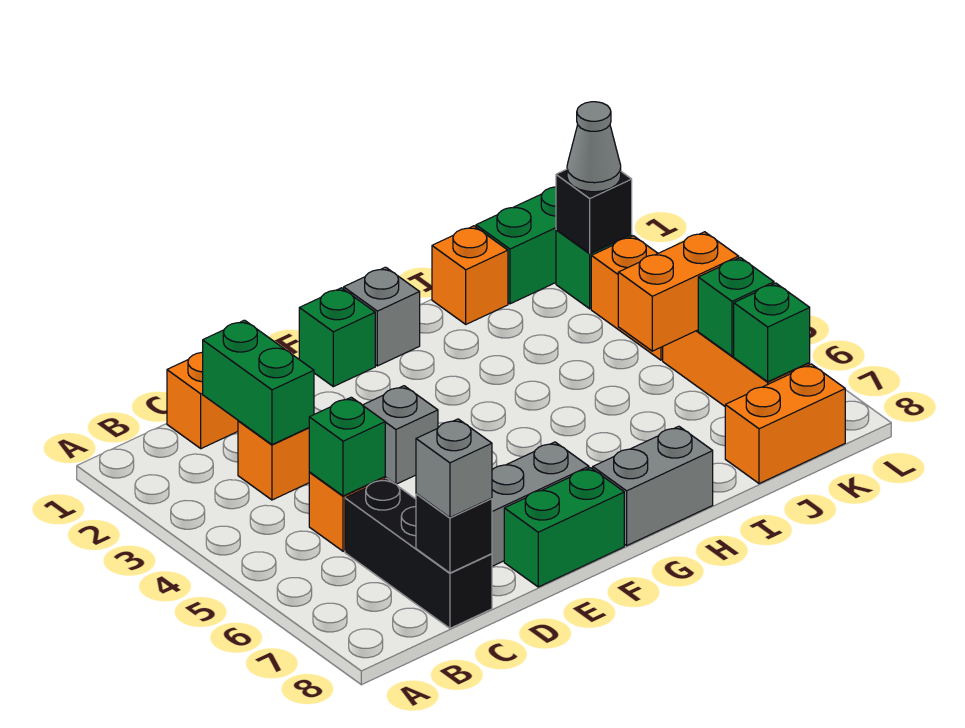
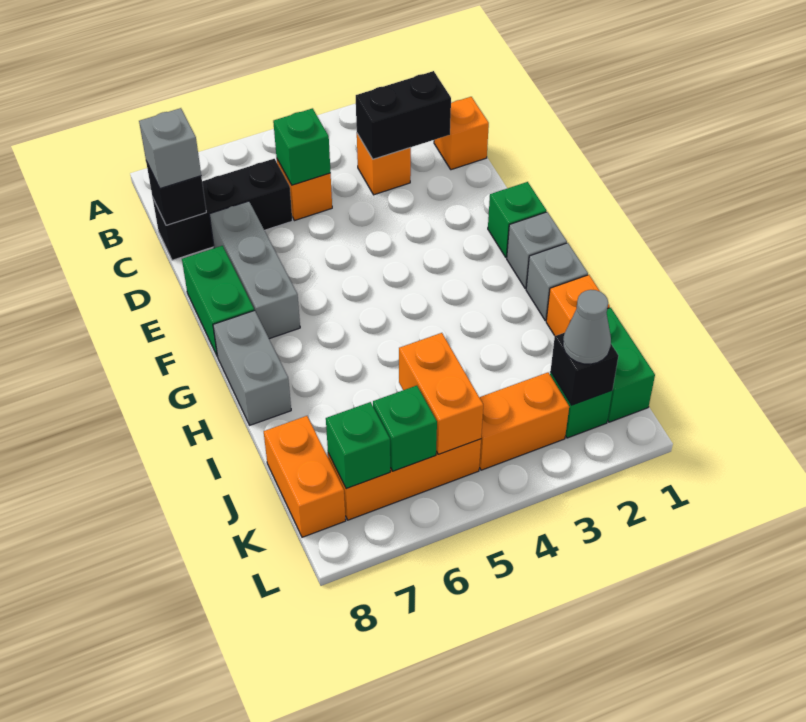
green 1x2 brick [203,320,314,445] -> black 1x2 brick [356,71,451,159]
grey 1x1 brick [363,386,438,484] -> grey 1x1 brick moved to [526,243,588,321]

